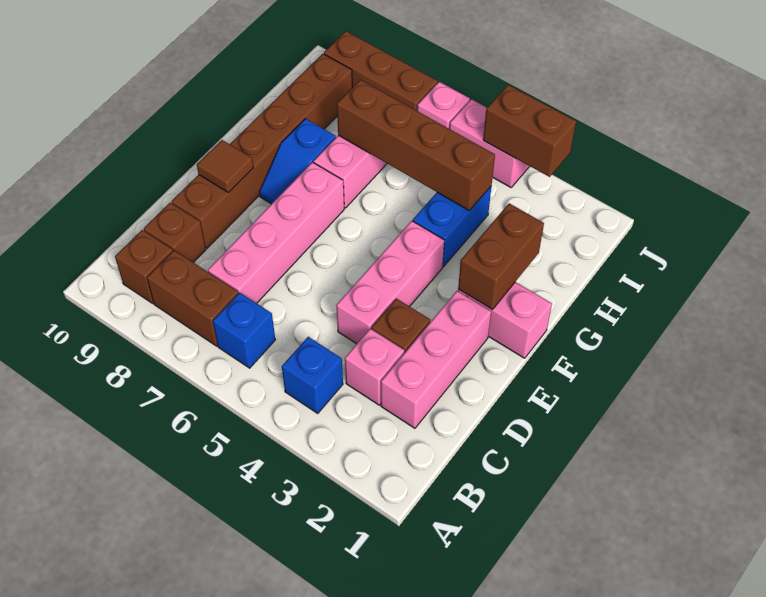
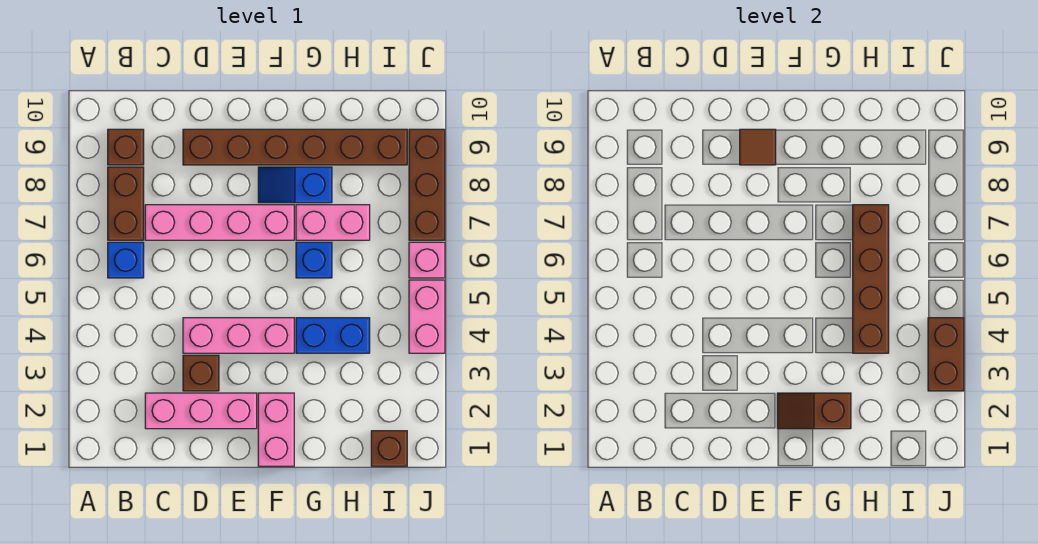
blue 1x1 brick [282,337,343,413] -> blue 1x1 brick moved to [296,242,332,278]
pink 1x1 brick [345,329,404,405] -> none
brown 1x1 brick [144,203,206,262] -> brown 1x1 brick moved to [371,431,407,466]
brown 1x2 brick [458,203,544,309] -> brown 1x2 slope [777,393,851,429]

